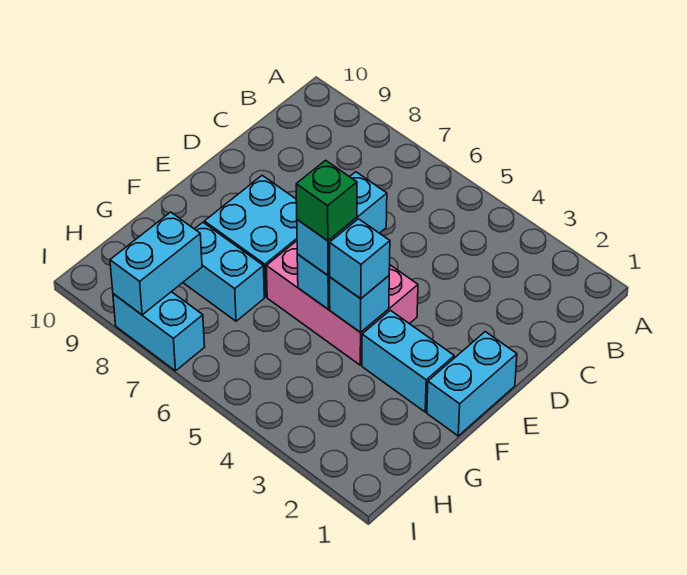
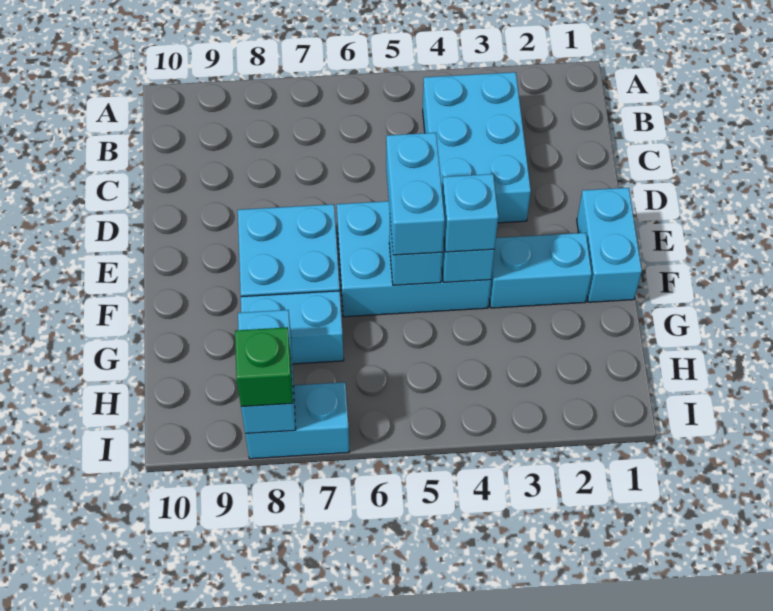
none -> cyan 2x3 brick [423,72,531,223]
pink 2x3 brick [266,241,418,365] -> cyan 2x3 brick [337,201,491,317]
green 1x1 brick [296,160,357,241] -> green 1x1 brick moved to [235,327,293,407]

